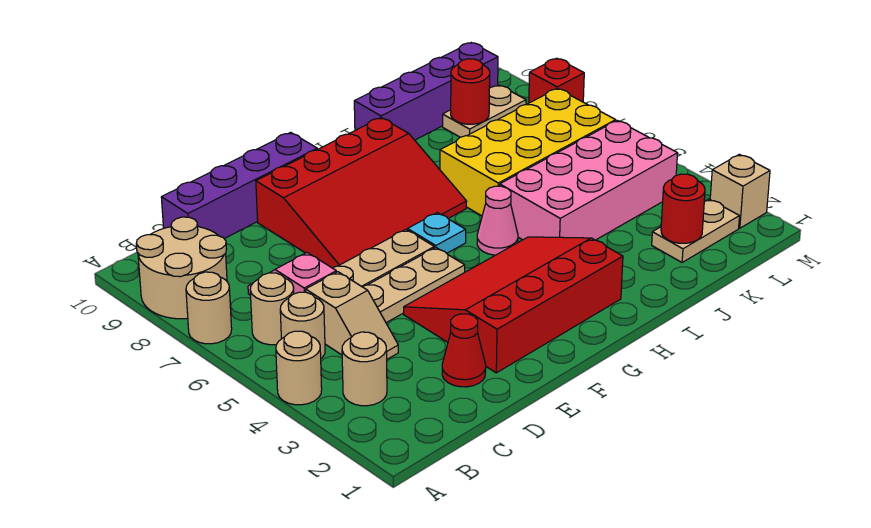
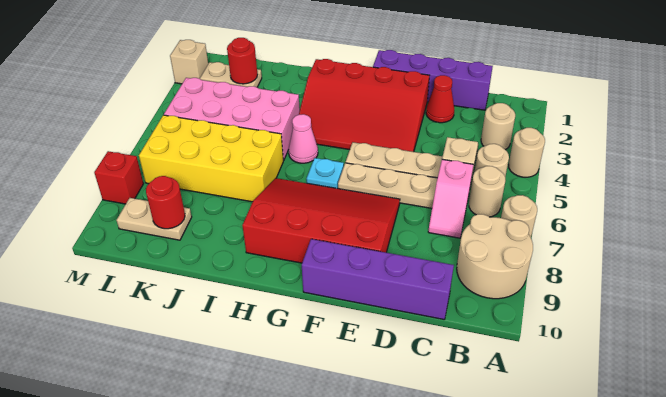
purple 1x4 brick [354,43,498,140] -> purple 1x4 brick moved to [373,50,493,110]

